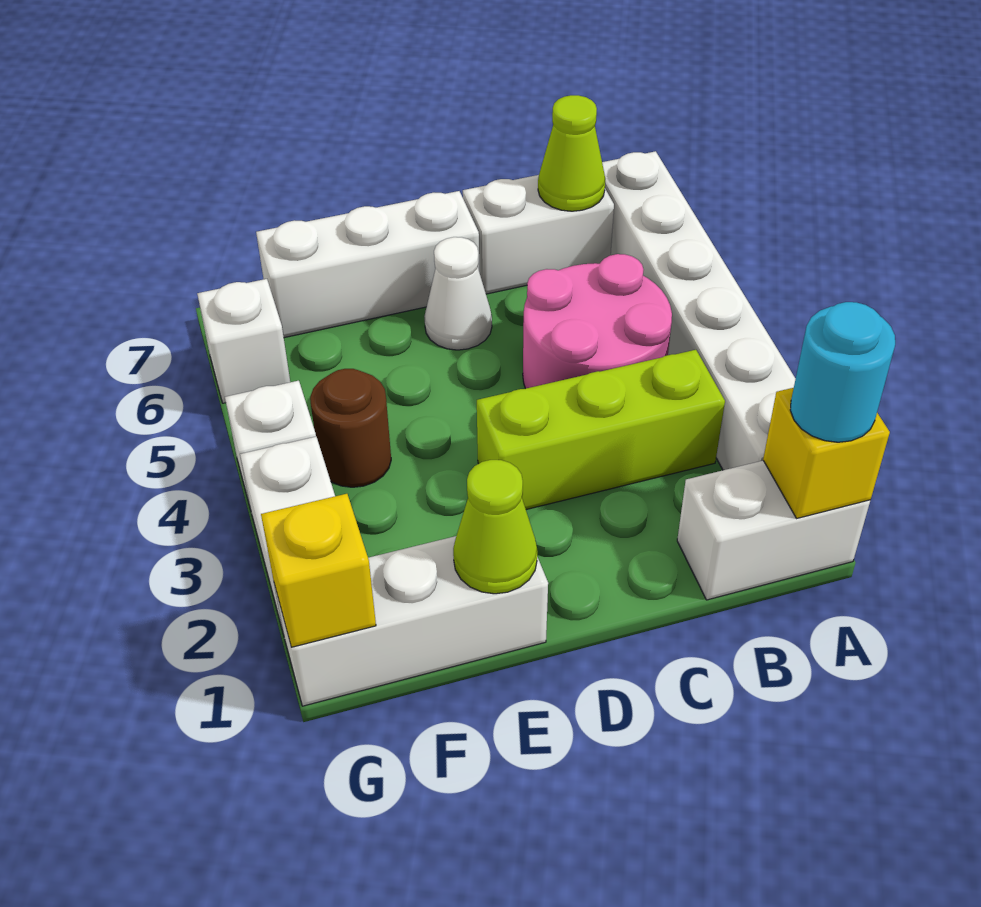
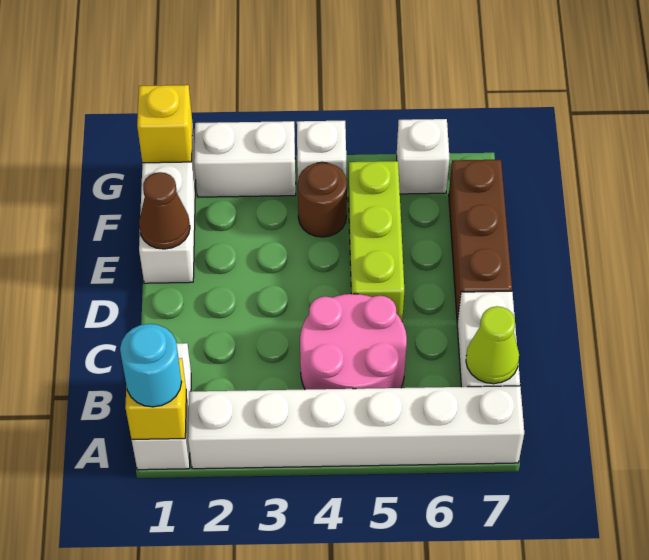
lime 1x3 brick [477,350,725,509] -> lime 1x3 brick moved to [348,161,404,321]
white 1x1 cone [424,237,492,350] -> none
white 1x3 brick [256,191,479,338] -> brown 1x3 brick [449,160,512,323]
lime 1x1 cone [453,460,537,594] -> brown 1x1 cone [139,172,190,249]

